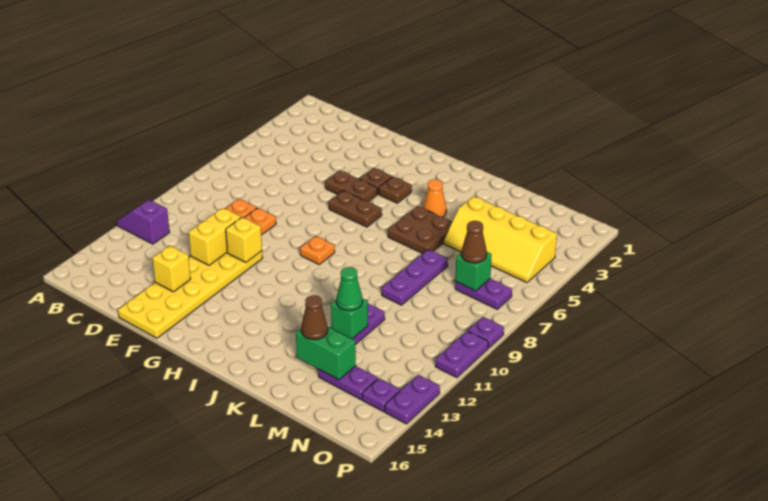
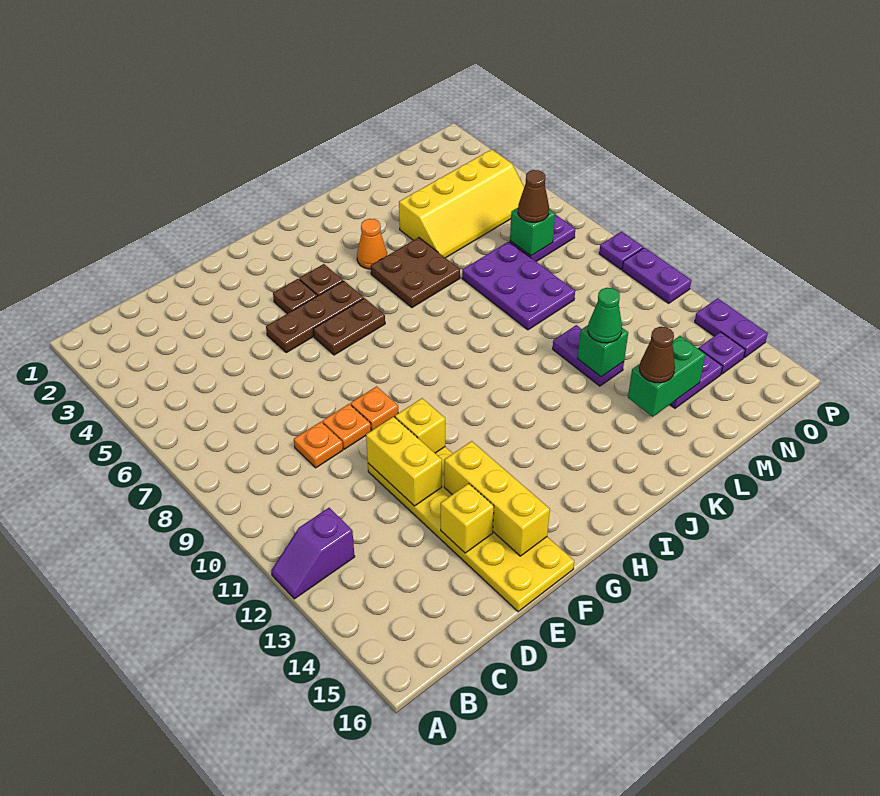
brown 1x2 plate [325,170,377,201] -> brown 1x3 plate [266,281,364,353]
none -> yellow 1x3 brick [444,441,550,556]
orange 1x1 plate [300,236,335,264] -> orange 1x1 plate moved to [350,386,398,430]
purple 1x3 plate [382,249,448,305] -> purple 2x3 plate [462,242,575,330]

